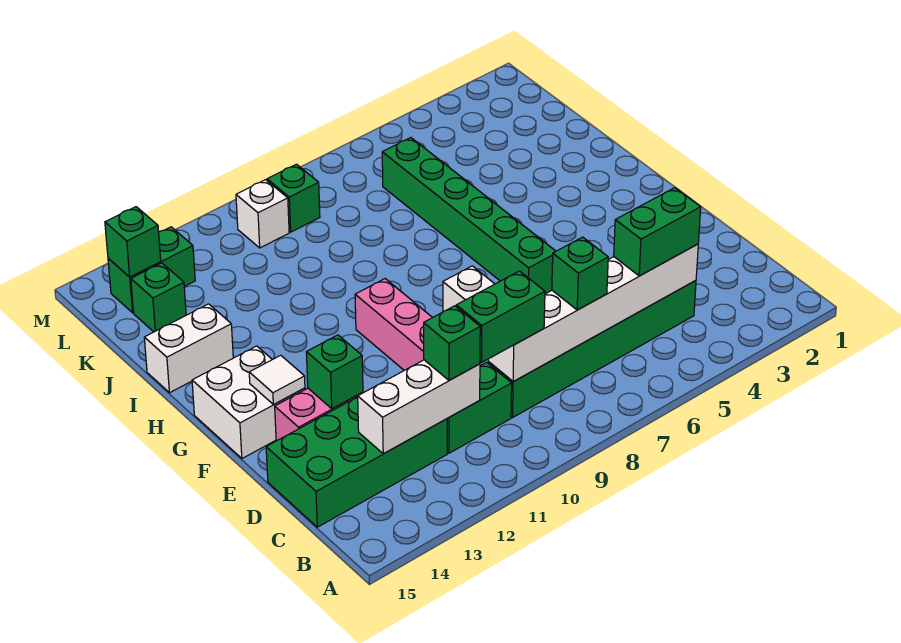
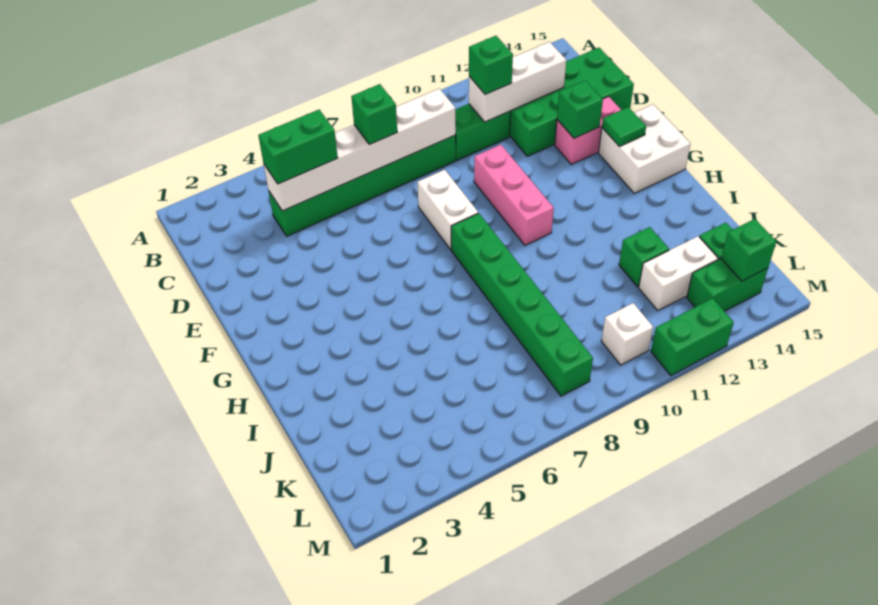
green 1x2 brick [456,271,545,362] -> green 1x2 brick moved to [651,298,734,375]
green 1x6 brick [382,138,556,294] -> green 1x6 brick moved to [451,213,593,396]
white 1x1 tile [249,355,305,404] -> green 1x1 tile [602,107,646,146]
white 1x2 brick [144,304,233,393] -> white 1x2 brick moved to [639,236,718,311]
green 1x1 brick [267,164,320,232] -> green 1x1 brick moved to [619,227,669,287]

